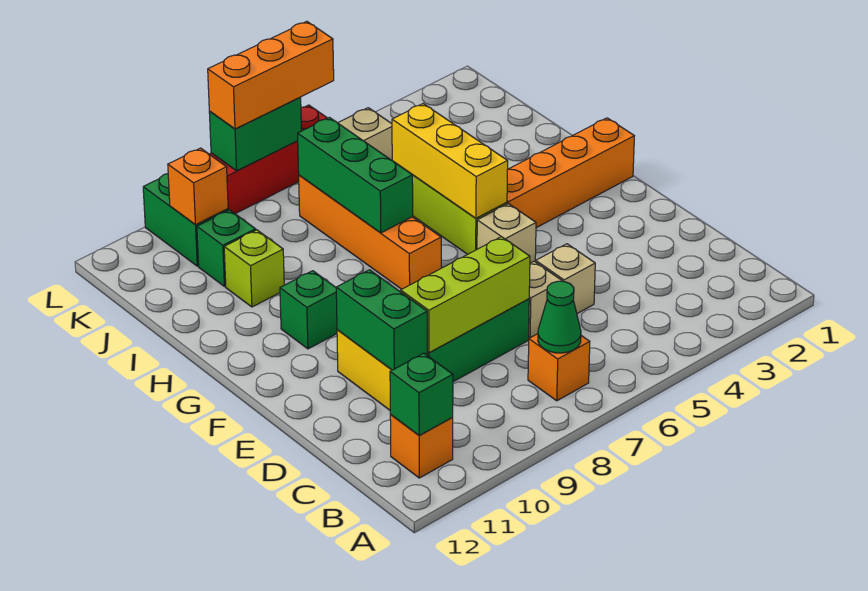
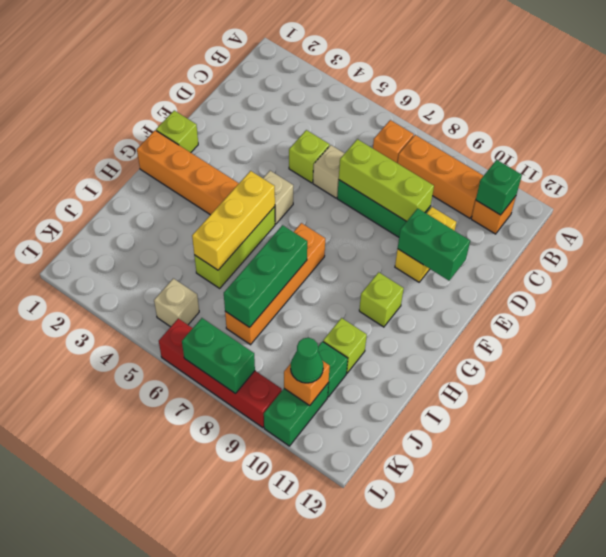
green 1x1 cone [538,281,581,353] -> green 1x1 cone moved to [291,338,323,383]
tan 1x1 brick [536,244,595,314] -> lime 1x1 brick [289,130,330,183]
green 1x2 brick [336,270,427,370] -> green 1x2 brick turned to [398,208,470,281]
none -> lime 1x1 brick [156,110,198,153]
green 1x1 brick [280,271,337,349] -> lime 1x1 brick [359,272,404,327]
orange 1x3 brick [208,21,334,129] -> orange 1x3 brick moved to [398,135,483,218]

